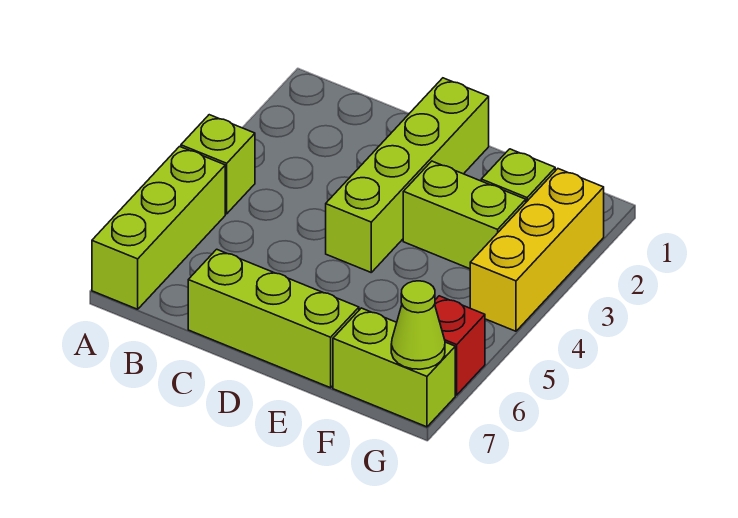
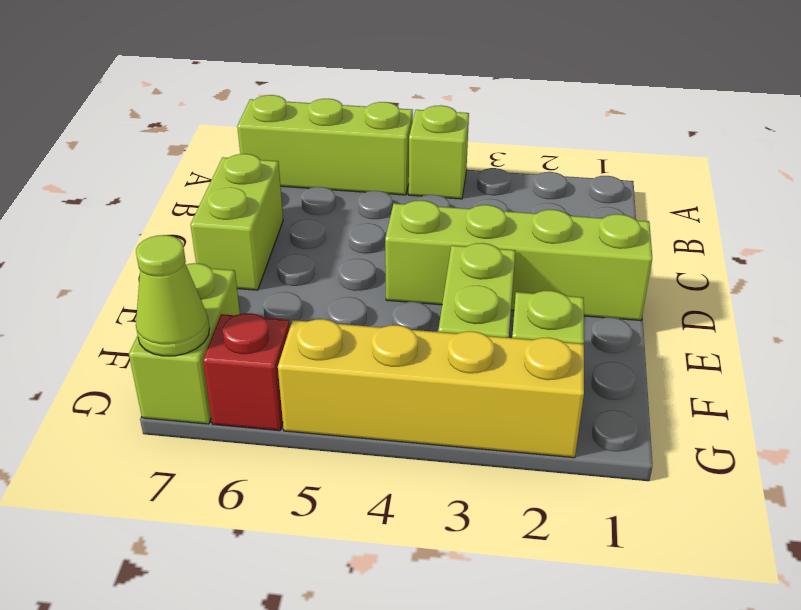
lime 1x3 brick [188,249,359,388] -> lime 1x2 brick [190,154,283,290]
yellow 1x3 brick [470,169,604,331] -> yellow 1x4 brick [278,319,584,458]

